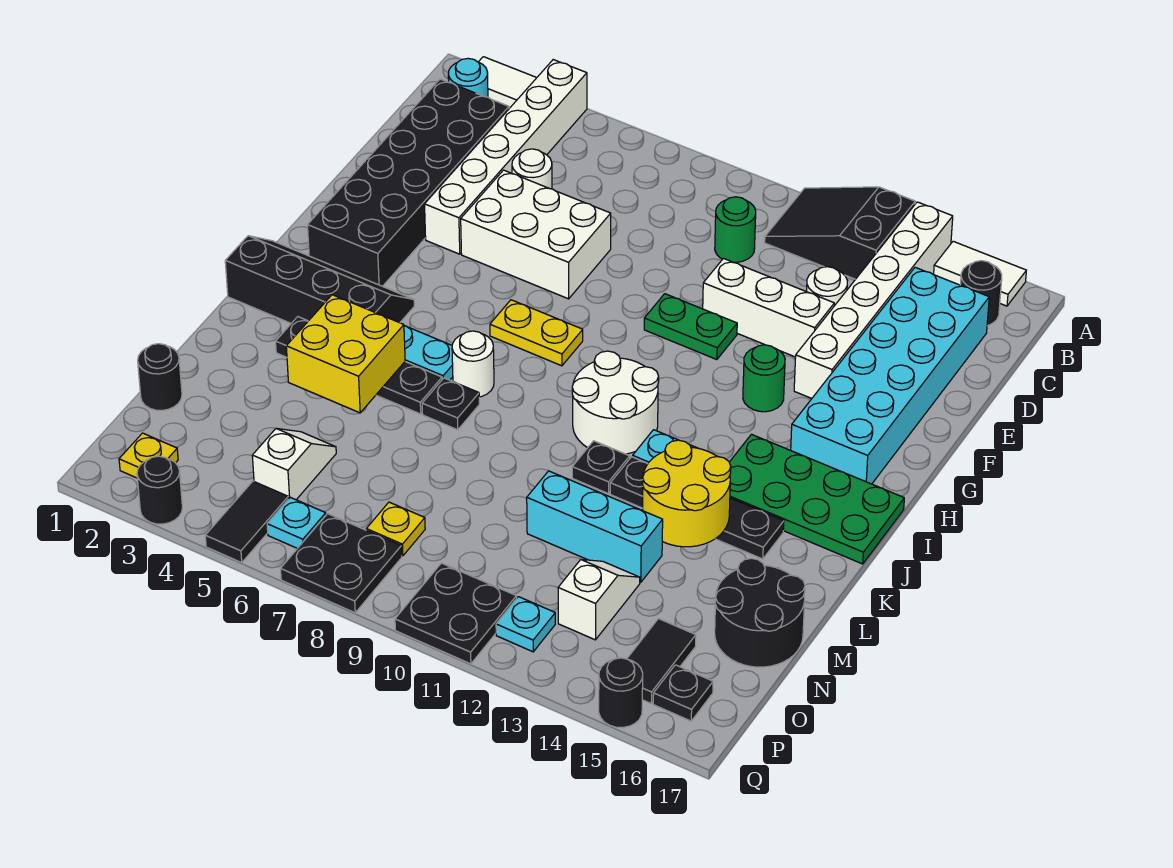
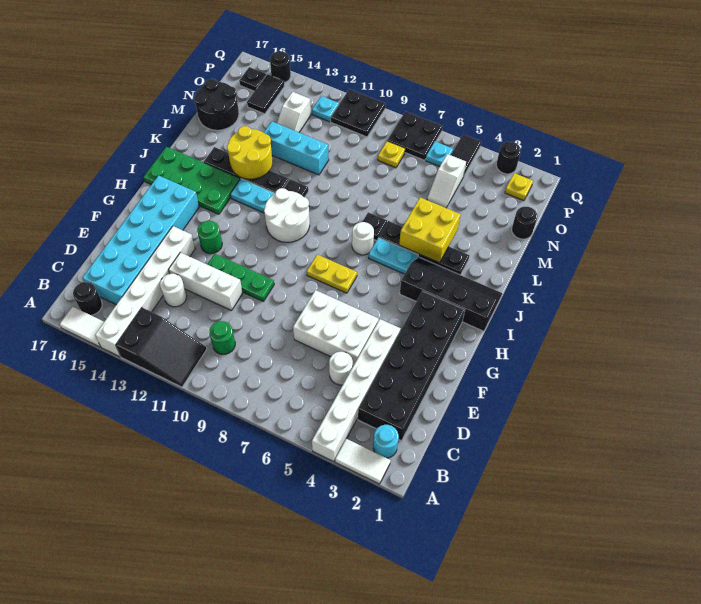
green 1x2 plate [644,294,737,360] -> green 1x3 plate [207,254,274,301]
black 2x4 slope [225,236,414,323] -> black 2x4 slope turned to [400,257,502,331]

